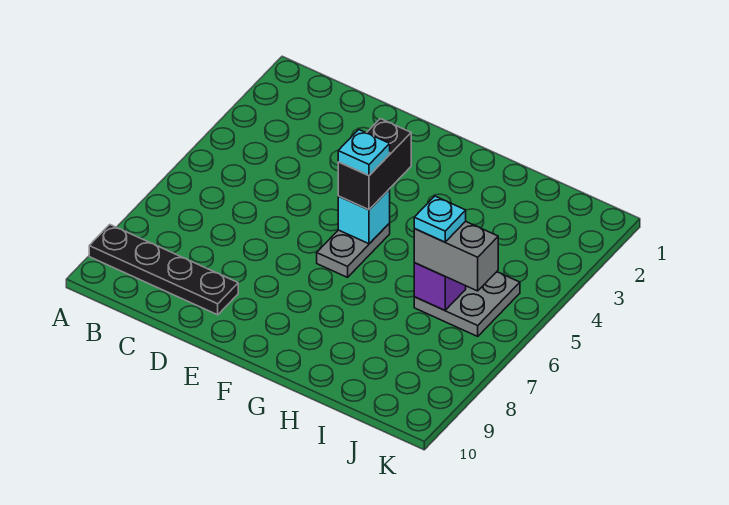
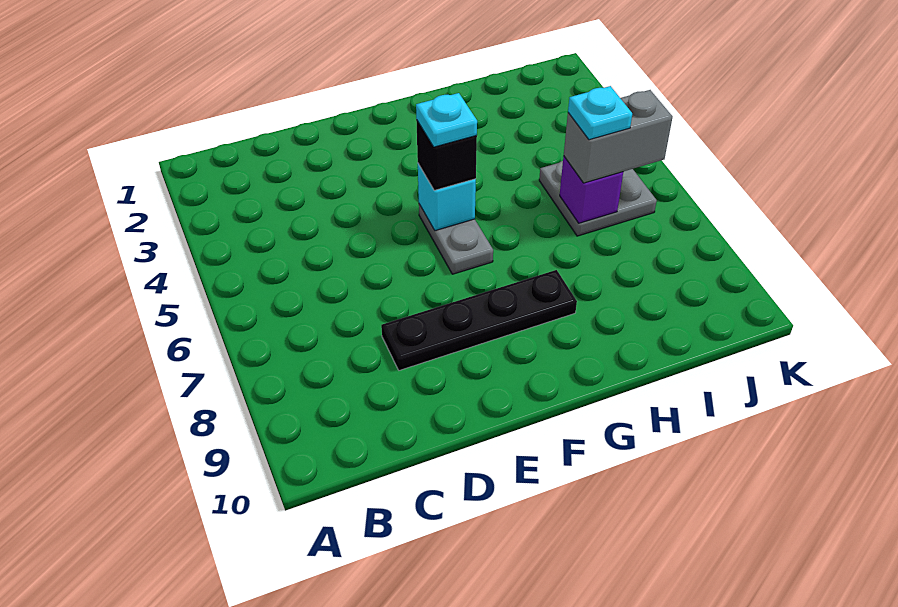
black 1x4 plate [89,225,238,315] -> black 1x4 plate moved to [381,270,577,370]
black 1x2 brick [338,119,411,210] -> black 1x1 brick [416,120,477,190]

